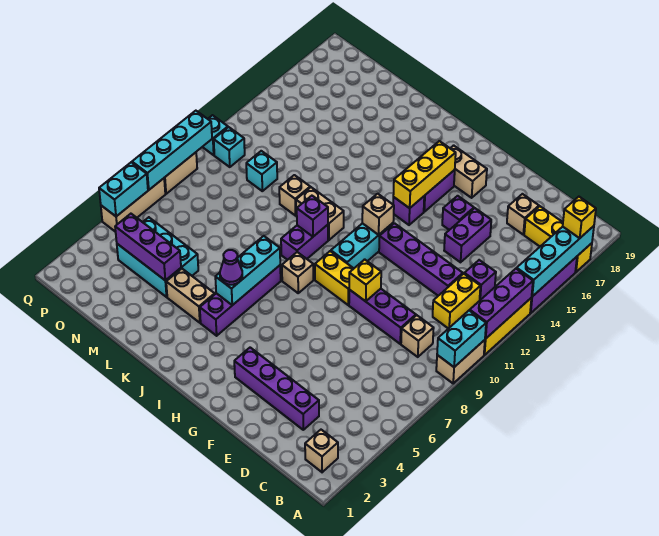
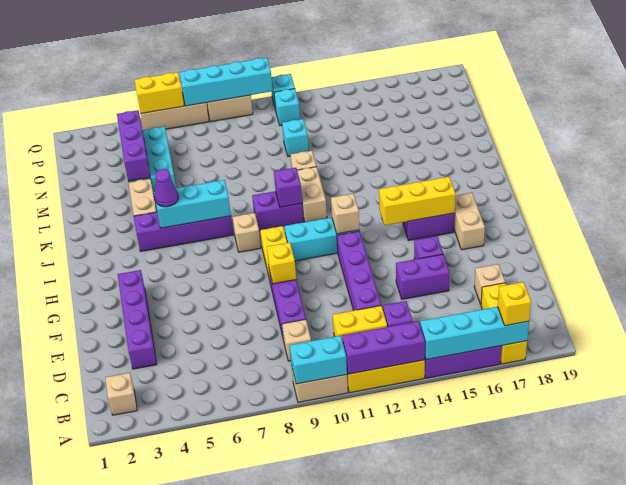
purple 1x1 brick [393,197,424,225] -> none
cyan 1x2 brick [99,162,148,216] -> yellow 1x2 brick [135,72,184,113]

